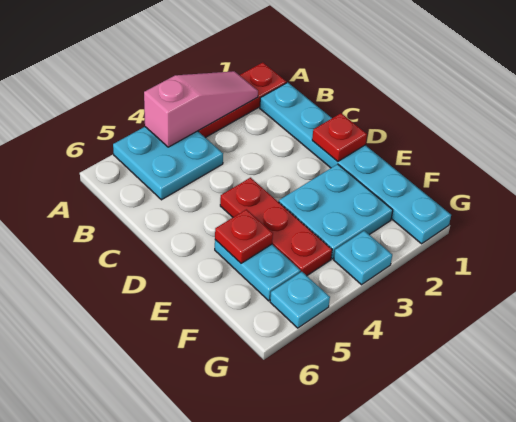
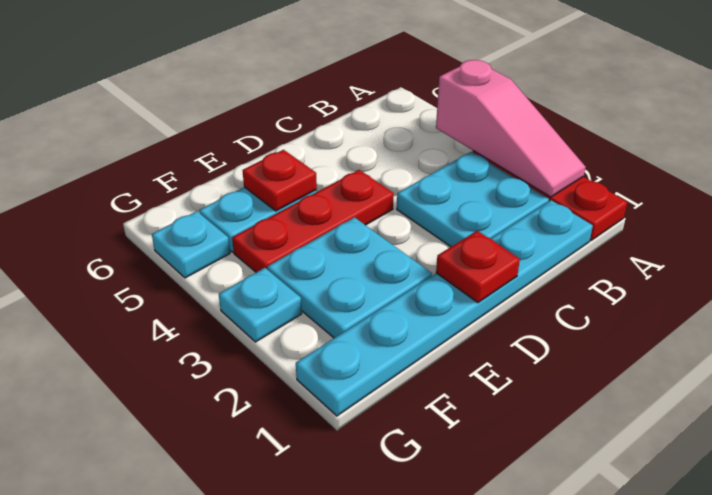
cyan 2x2 plate [113,127,223,200] -> cyan 2x2 plate moved to [397,152,549,247]

